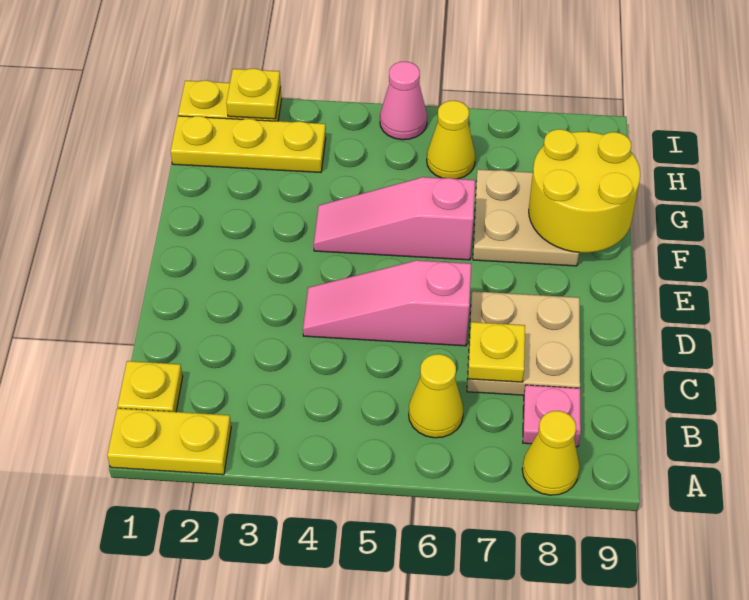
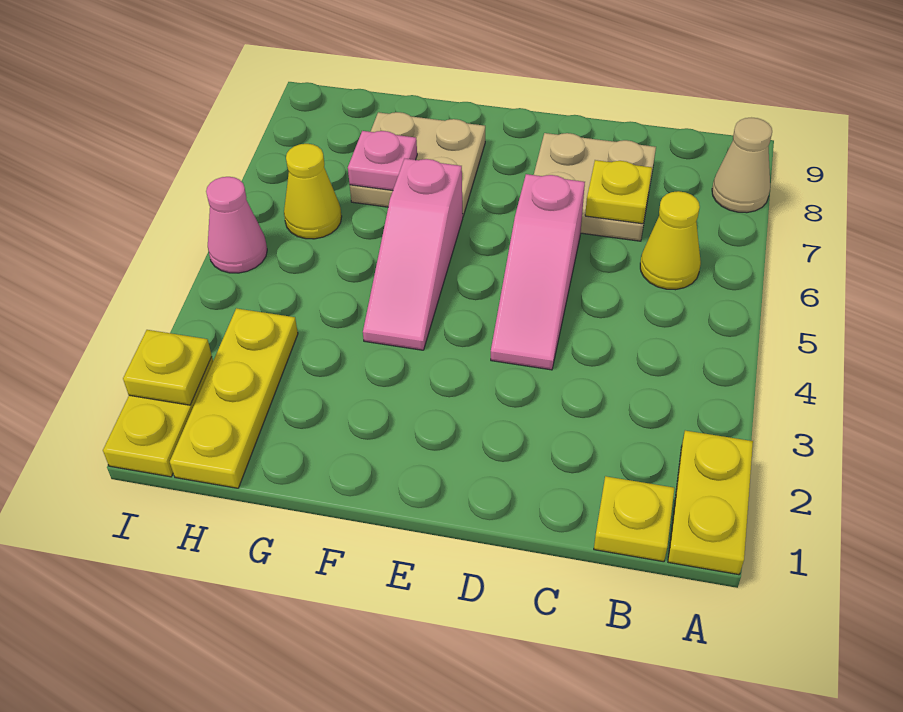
yellow 1x1 cone [522,411,580,495] -> tan 1x1 cone [712,118,772,213]
pink 1x1 plate [523,385,581,447] -> pink 1x1 plate moved to [348,131,417,190]
yellow 2x2 round brick [529,129,640,253] -> none

